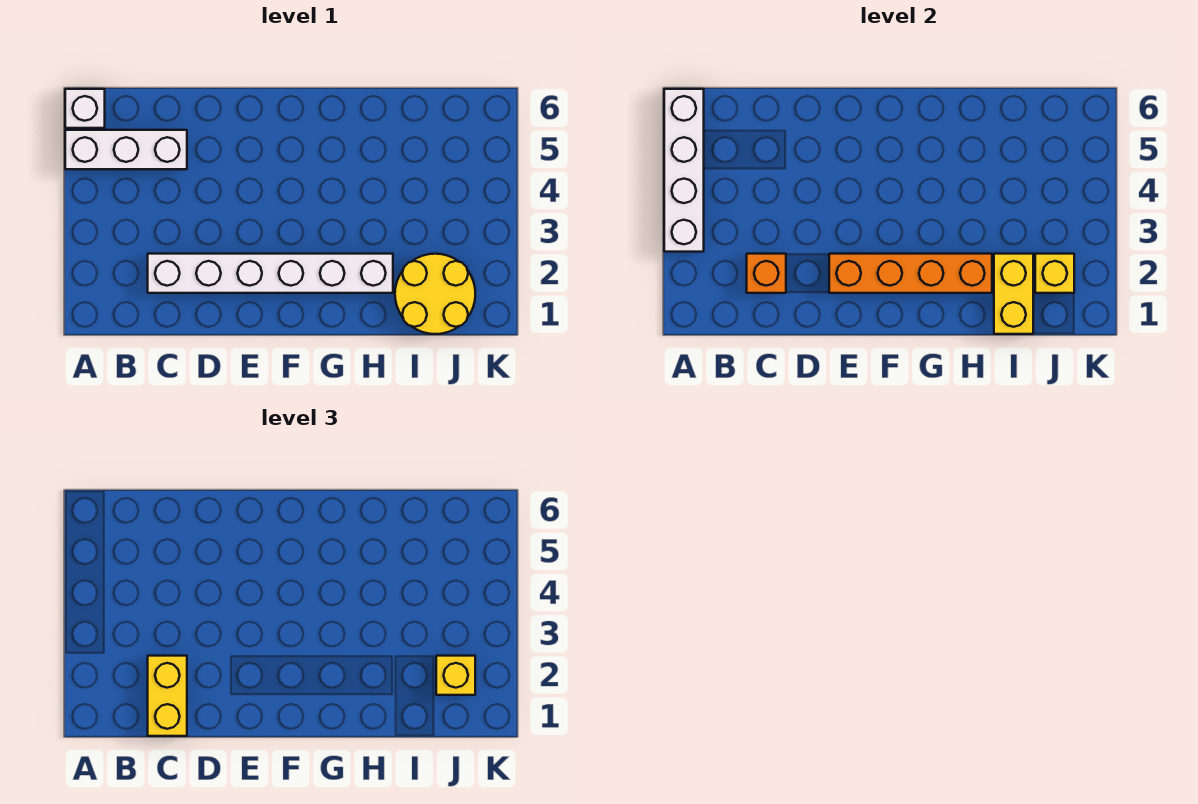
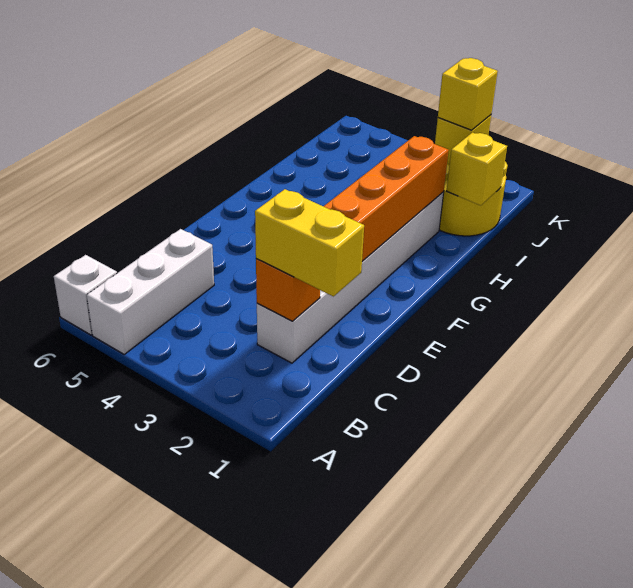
white 1x4 brick [664,89,704,252] -> none
yellow 1x2 brick [994,254,1033,334] -> yellow 1x1 brick [447,132,507,206]

